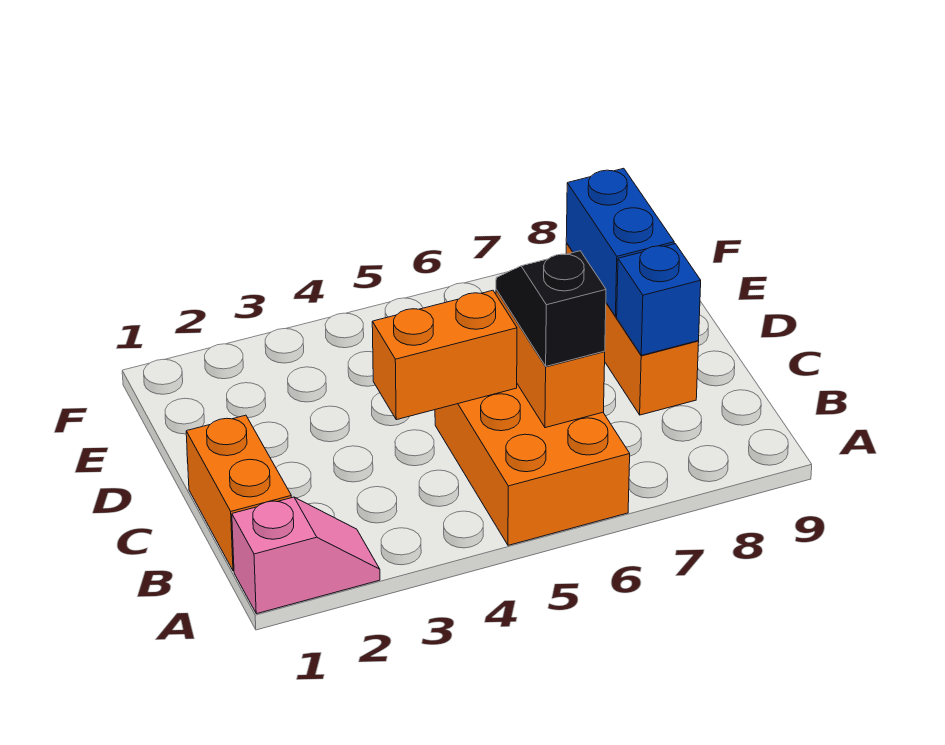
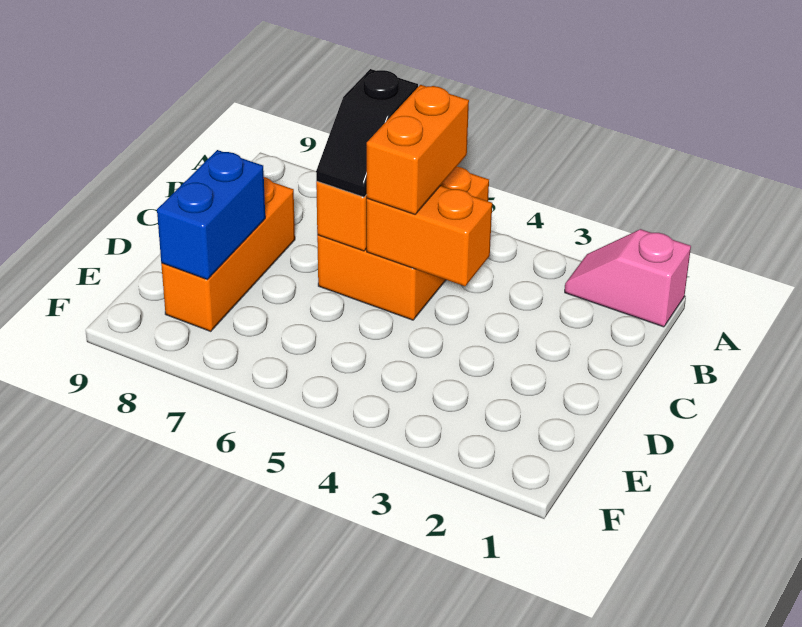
orange 1x2 brick [186,415,291,571] -> orange 1x2 brick moved to [367,85,469,214]
blue 1x1 brick [617,244,701,355] -> none

